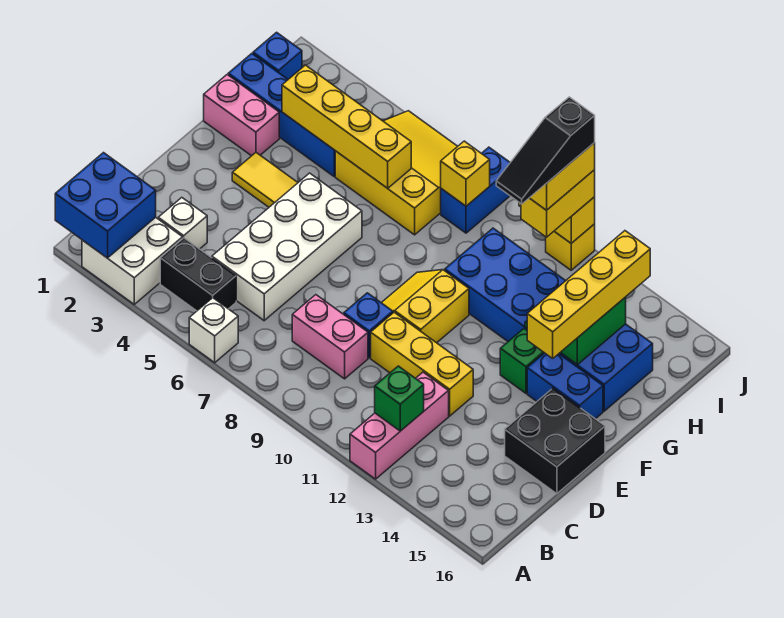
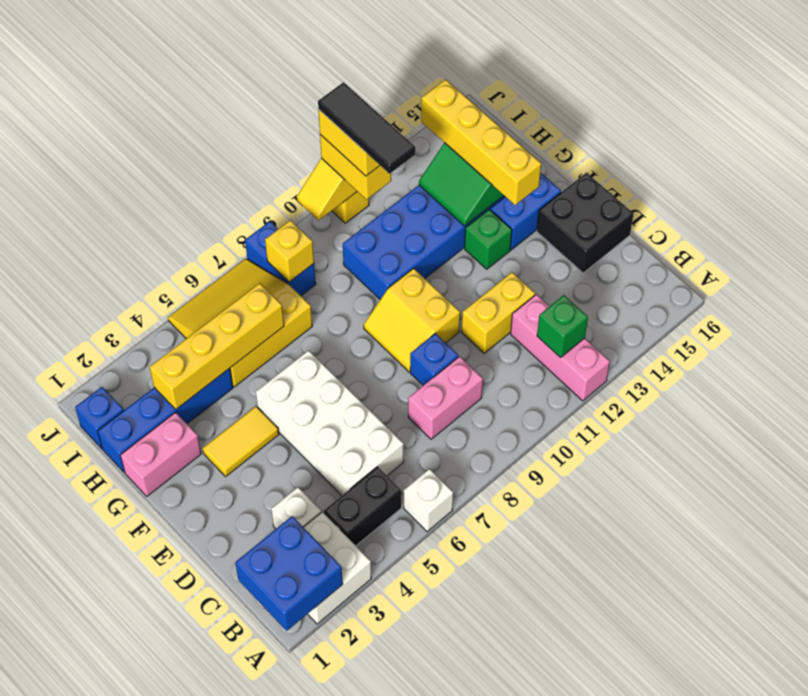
yellow 1x3 brick [371,312,473,416] -> yellow 1x2 brick [462,272,535,353]
black 1x3 slope [496,97,595,204] -> black 1x3 tile [318,82,415,174]

